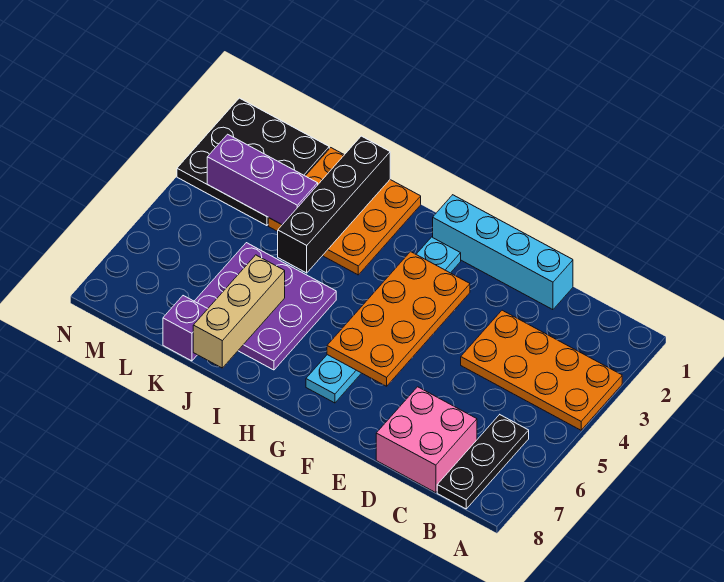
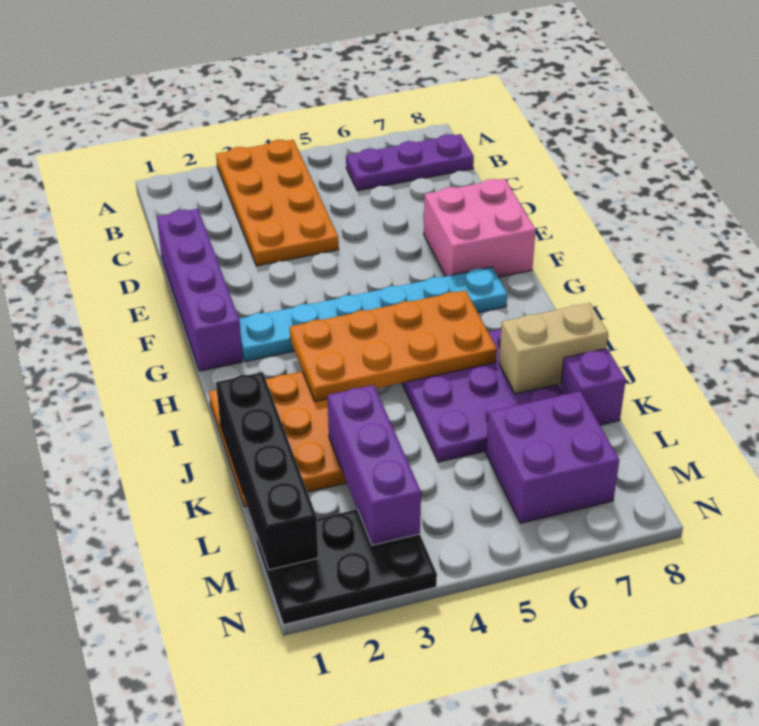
black 1x3 plate [437,415,529,509] -> purple 1x3 plate [346,134,474,191]
pink 2x2 brick [376,387,477,493] -> pink 2x2 brick moved to [424,179,536,277]
cyan 1x4 brick [433,195,573,310] -> purple 1x4 brick [157,209,243,371]
orange 2x4 plate [327,252,470,386] -> orange 2x4 plate moved to [290,290,497,402]
black 1x4 brick [278,136,390,273] -> black 1x4 brick turned to [216,372,318,570]
tan 1x3 brick [193,255,285,368] -> tan 1x2 brick [499,303,608,394]
black 3x3 plate [177,98,329,226] -> black 2x3 plate [256,509,437,625]
none -> purple 2x2 brick [486,391,619,523]

